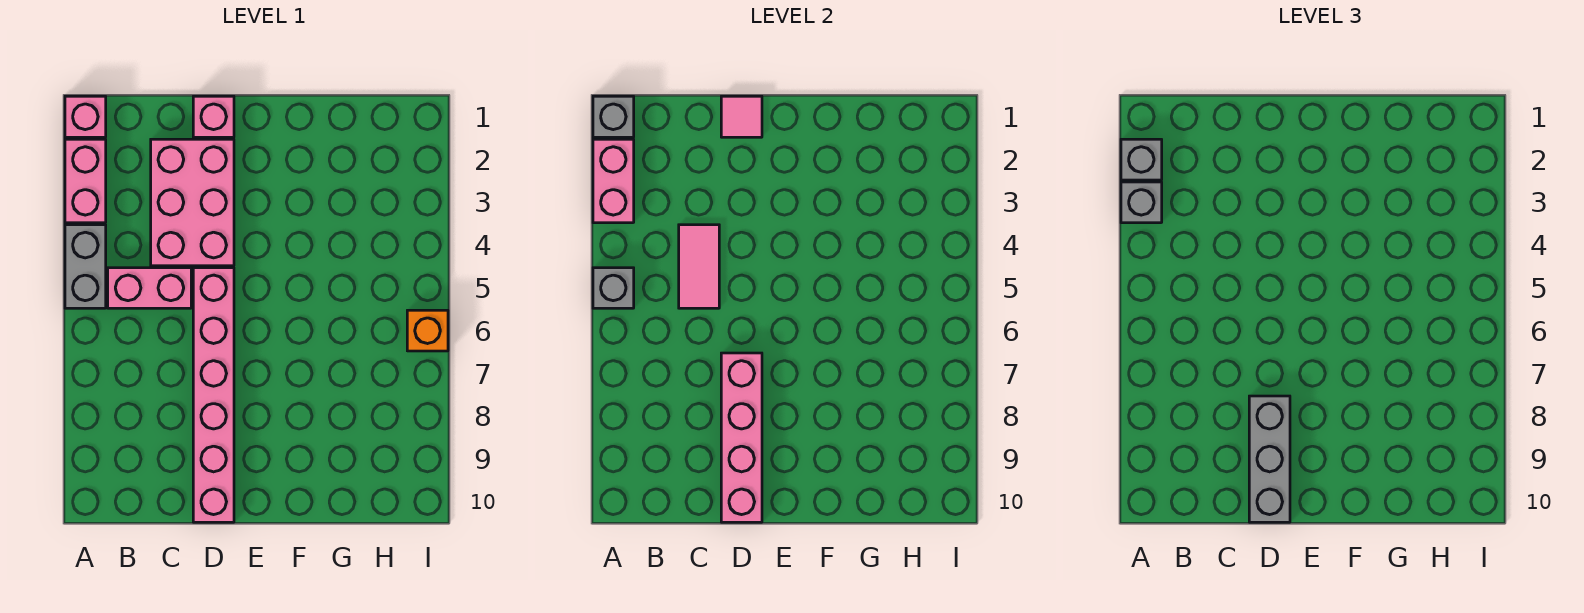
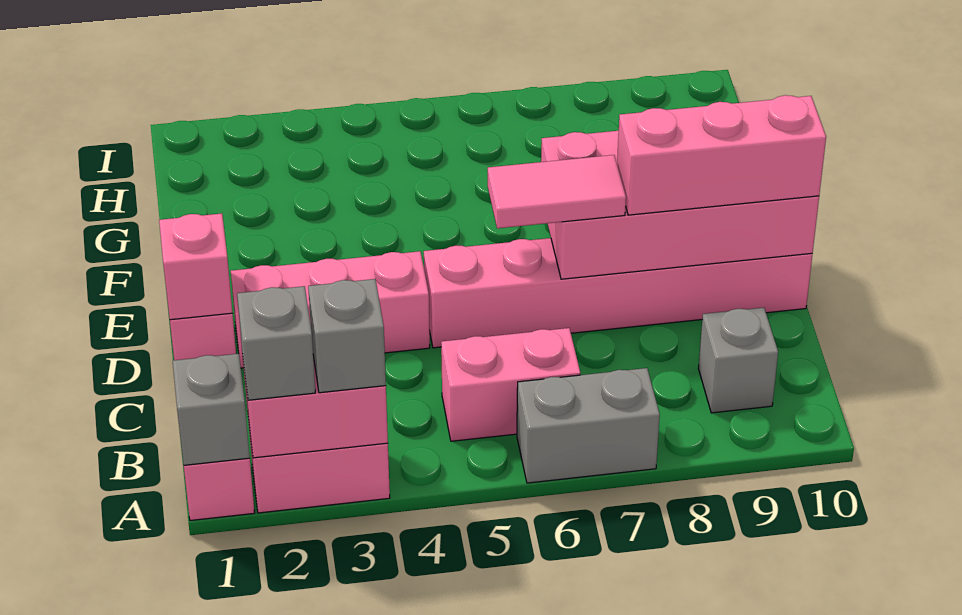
grey 1x2 brick [65,225,106,308] -> grey 1x2 brick moved to [517,368,660,483]
grey 1x1 brick [593,268,634,308] -> grey 1x1 brick moved to [698,308,778,413]
pink 1x2 brick [108,268,191,308] -> pink 1x2 brick turned to [441,328,580,441]
pink 2x3 brick [151,139,234,266] -> pink 1x3 brick [231,251,430,368]
pink 1x2 tile [679,225,719,308] -> pink 1x2 tile moved to [488,155,626,228]
pink 1x1 tile [721,96,762,137] -> pink 1x1 brick [159,213,232,320]
pink 1x4 brick [721,353,762,522] -> pink 2x4 brick [541,131,819,279]
grey 1x3 brick [1249,396,1290,522] -> pink 1x3 brick [617,95,826,215]
orange 1x1 brick [407,310,448,351] -> none

